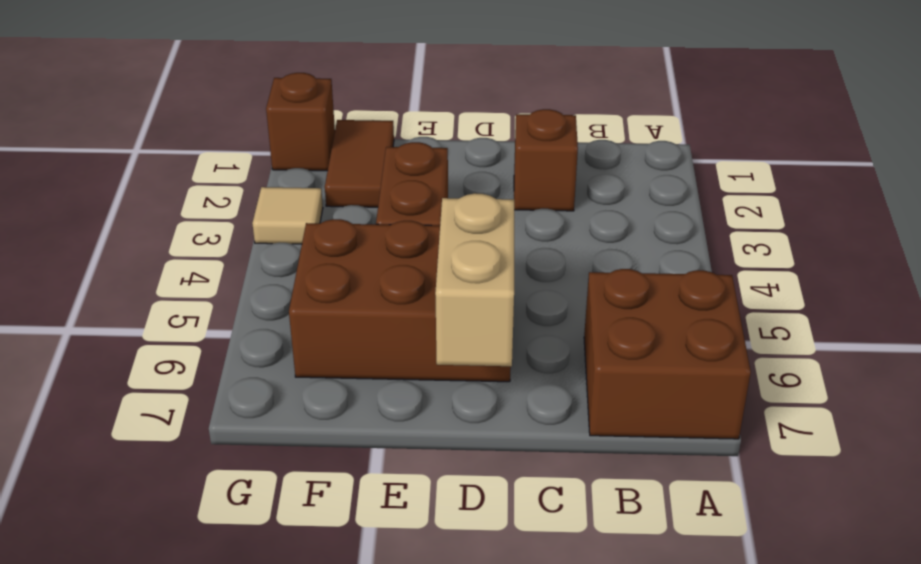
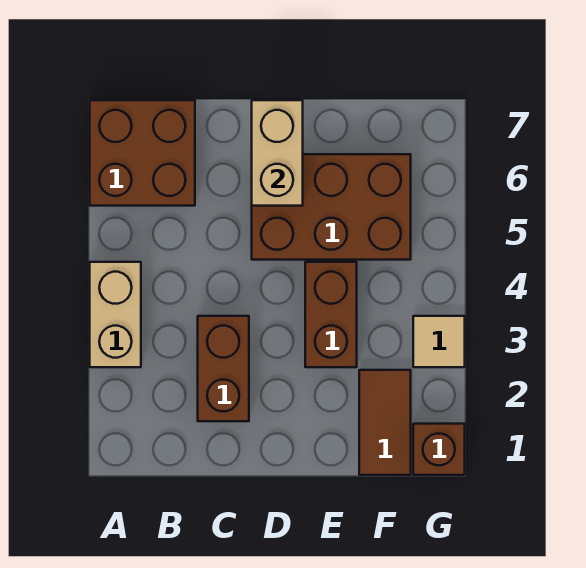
none -> tan 1x2 brick [90,262,141,367]
brown 1x1 brick [514,109,578,211] -> brown 1x2 brick [198,316,249,421]

